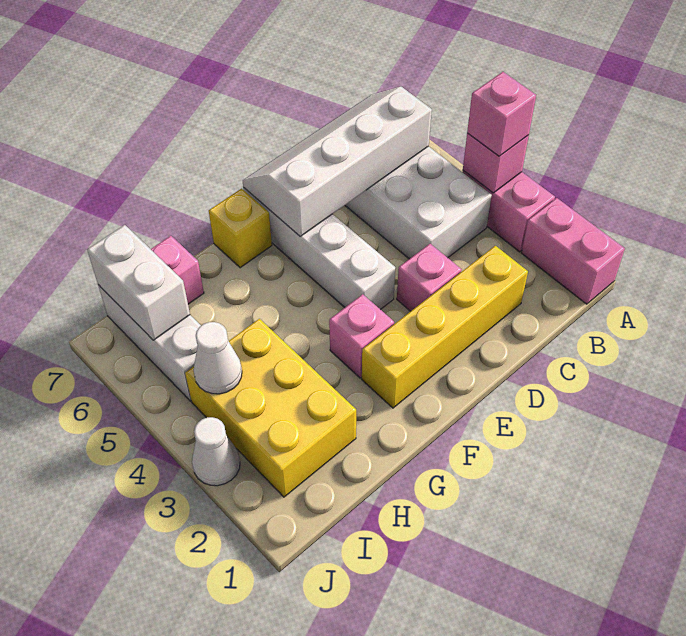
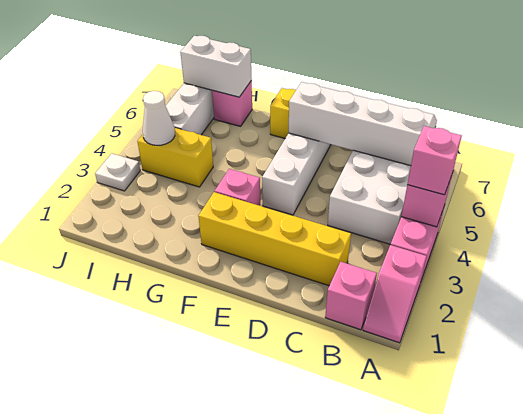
pink 1x2 brick [521,198,625,304] -> pink 1x2 slope [363,245,427,343]
pink 1x1 brick [397,244,462,311] -> pink 1x1 brick moved to [325,262,377,330]
yellow 2x3 brick [185,319,356,497] -> yellow 1x2 brick [137,128,213,187]
white 1x2 brick [87,225,190,340] -> white 1x2 brick turned to [180,36,252,97]
white 1x1 cone [192,417,240,486] -> white 1x1 plate [95,153,140,191]

